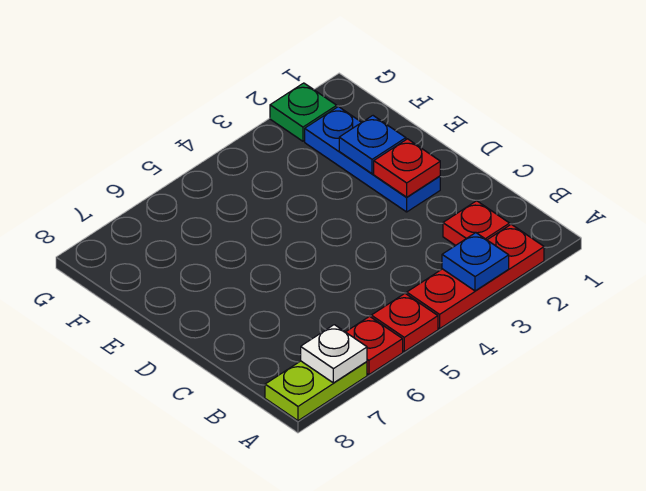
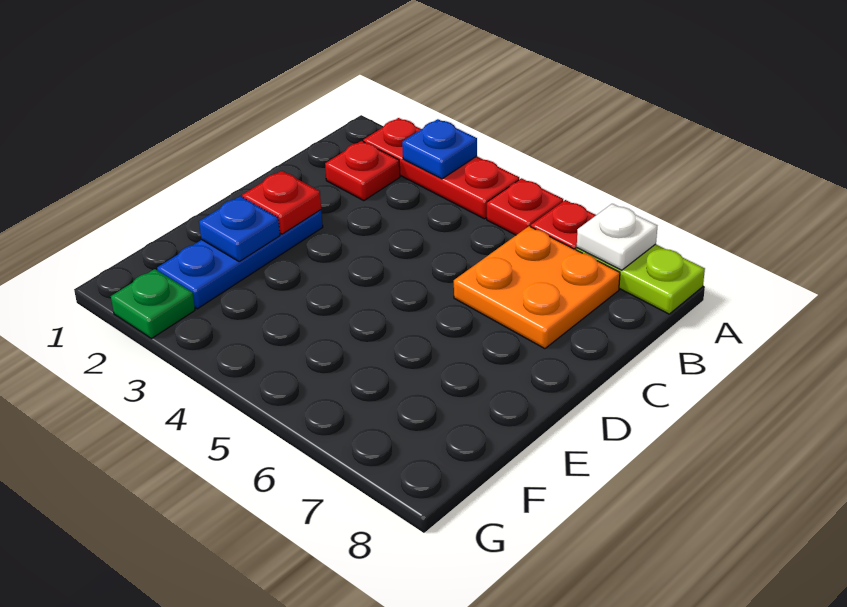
none -> orange 2x2 plate [454,226,620,349]

